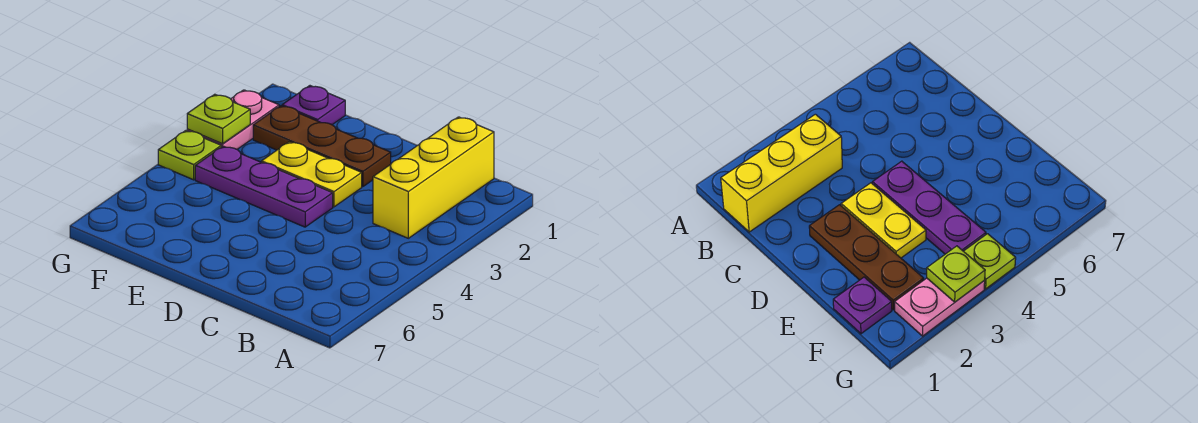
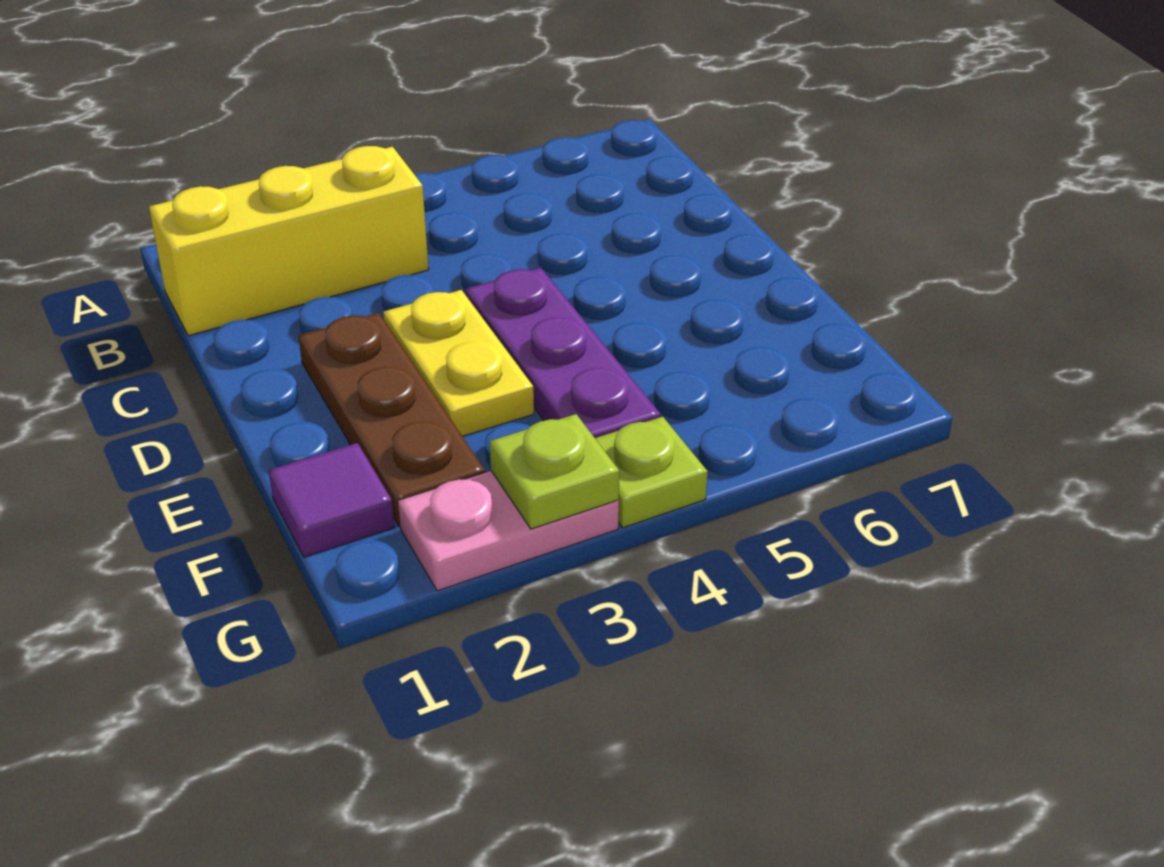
purple 1x1 plate [282,86,345,125] -> purple 1x1 tile [269,443,394,557]

